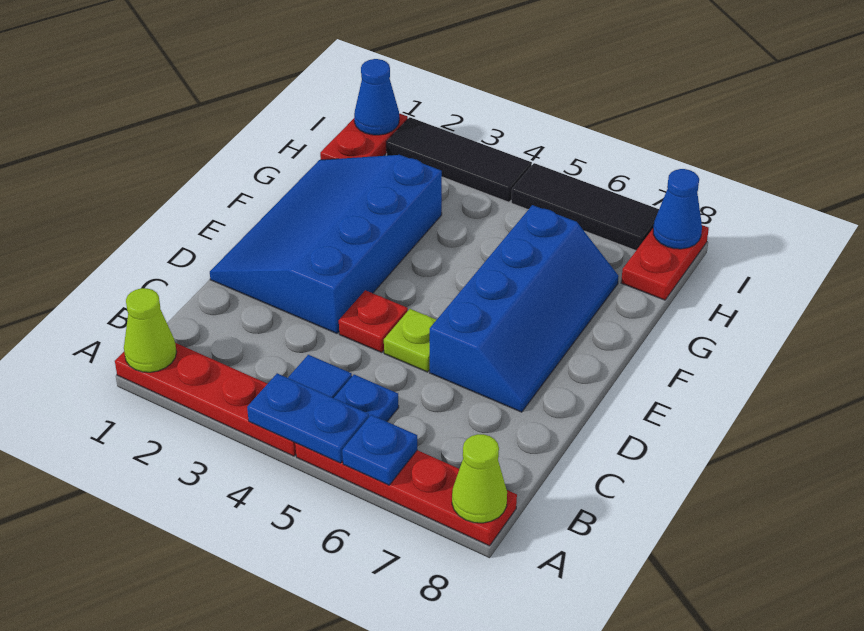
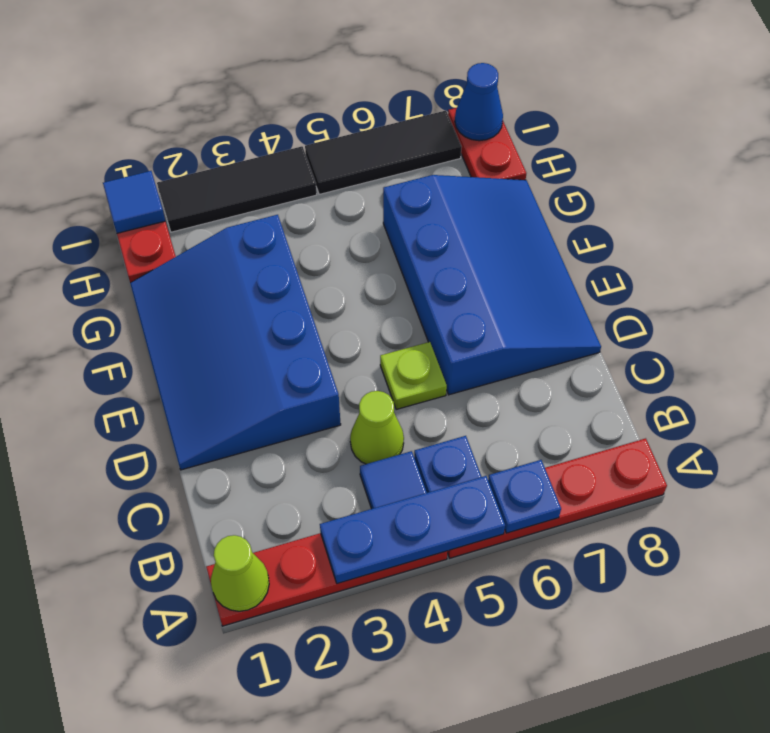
blue 1x2 plate [247,373,369,463] -> blue 1x3 plate [320,476,505,584]
lime 1x1 cone [452,434,507,523] -> lime 1x1 cone moved to [350,391,404,464]
red 1x1 plate [339,290,408,353] -> none
blue 2x4 slope [430,205,619,412] -> blue 3x4 slope [383,175,601,395]
blue 1x1 cone [354,59,399,135] -> blue 1x1 tile [103,171,165,233]

